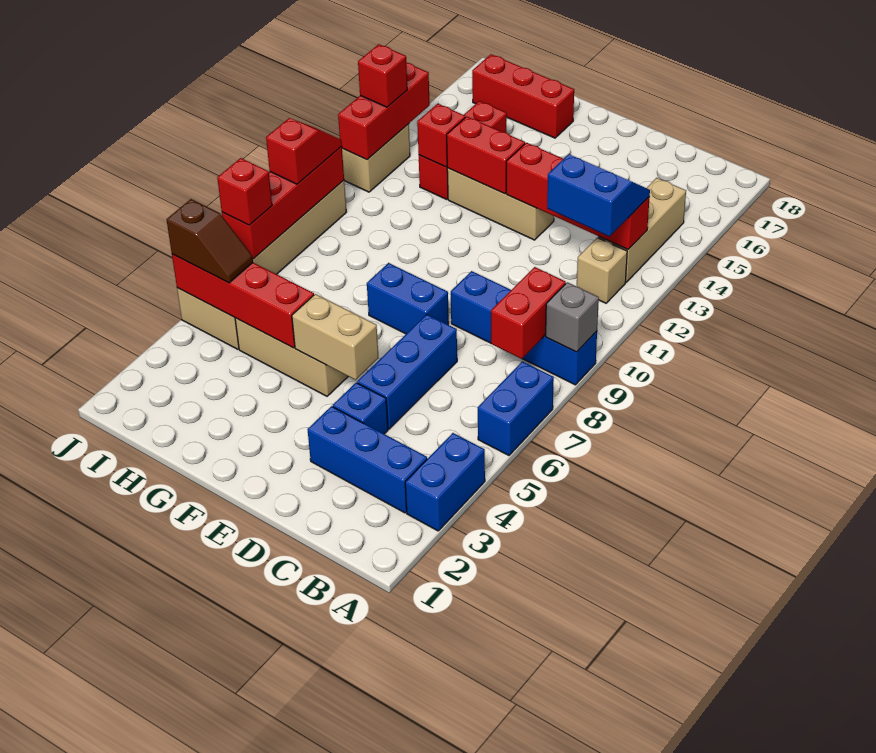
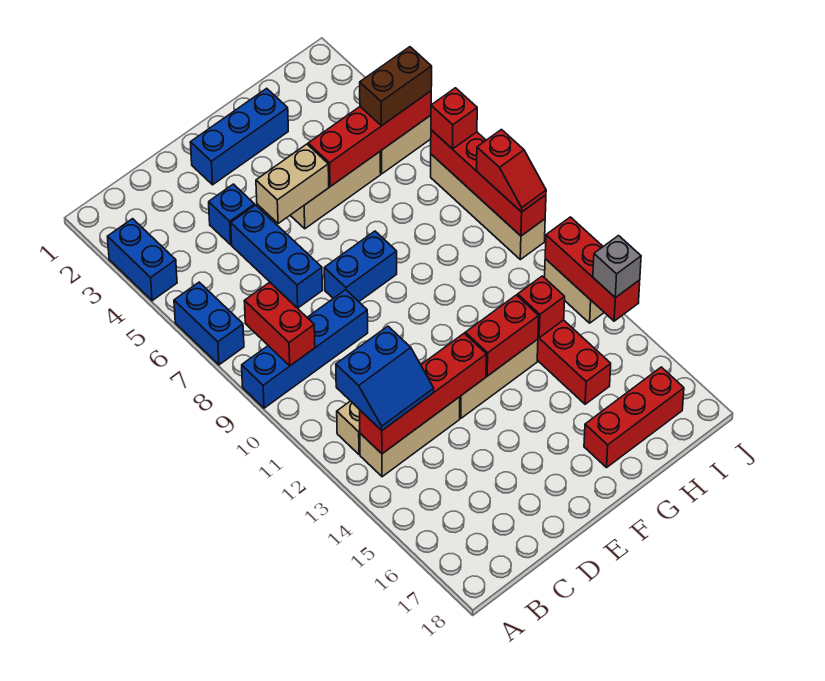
grey 1x1 brick [546,282,599,352] -> grey 1x1 brick moved to [593,236,641,298]
blue 1x3 brick [308,406,427,513] -> blue 1x3 brick moved to [190,88,288,185]
tan 1x3 brick [598,178,686,282] -> tan 1x3 brick turned to [360,397,460,477]
brown 1x2 slope [167,199,253,283] -> brown 1x2 brick [360,47,432,126]
red 1x1 brick [358,44,407,107] -> none

